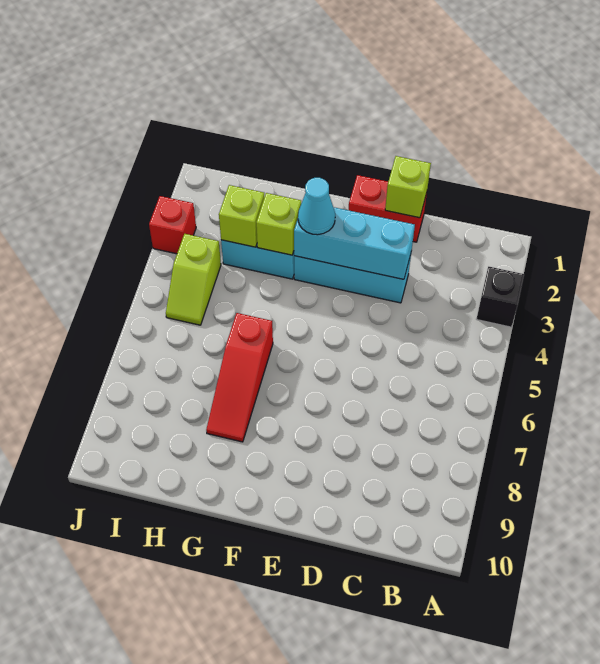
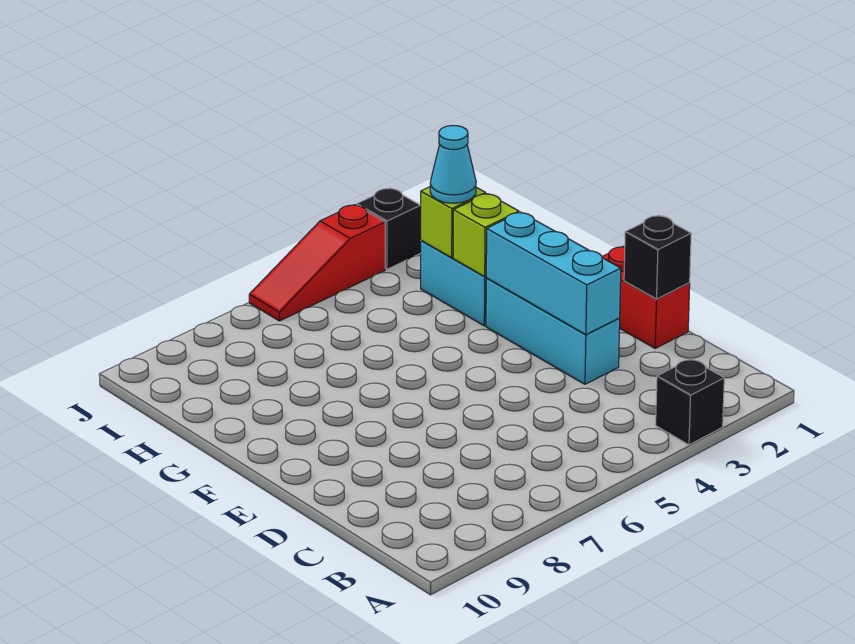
lime 1x1 brick [385,156,431,218] -> black 1x1 brick [624,215,691,299]
cyan 1x1 cone [298,178,335,235] -> cyan 1x1 cone moved to [430,126,476,203]
red 1x3 slope [206,313,273,442] -> red 1x3 slope moved to [249,205,385,321]
lime 1x2 slope [166,234,221,325] -> none
red 1x1 brick [149,196,196,254] -> black 1x1 brick [357,188,421,269]

